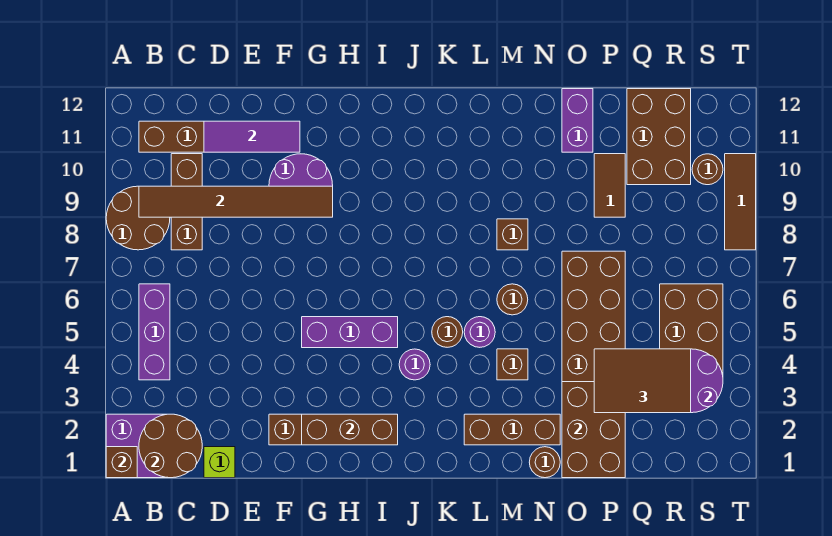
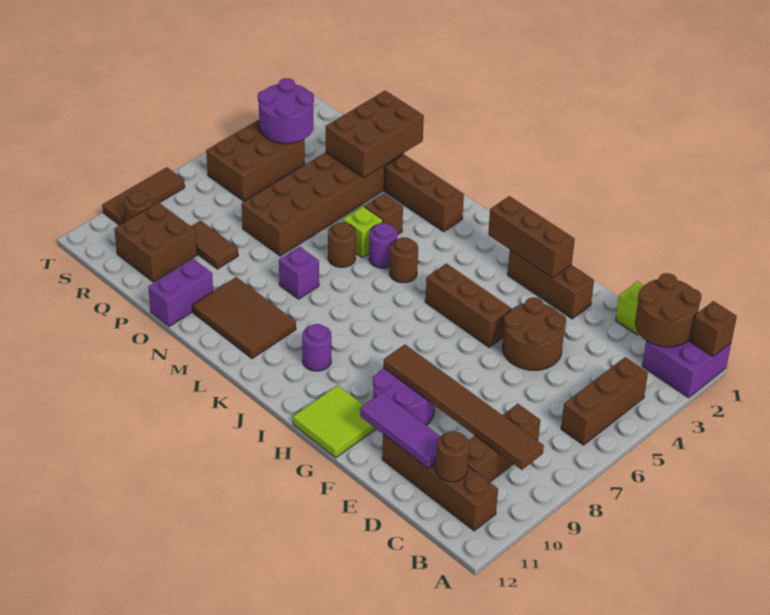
brown 2x2 round brick [106,186,170,250] -> brown 2x2 round brick moved to [503,298,566,370]
purple 1x3 brick [139,284,170,380] -> brown 1x3 brick [561,357,648,445]
purple 1x3 brick [302,317,398,348] -> brown 1x3 brick [425,264,511,347]
none -> lime 2x2 tile [293,385,376,458]
purple 1x1 round brick [399,349,430,380] -> purple 1x1 round brick moved to [302,324,331,371]
none -> lime 1x1 brick [343,206,383,257]
brown 1x1 brick [497,219,528,250] -> purple 1x1 brick [279,247,319,299]
brown 1x1 round brick [529,447,560,478] -> brown 1x1 round brick moved to [436,432,469,482]
brown 2x3 tile [594,349,691,413] -> brown 2x3 tile moved to [193,277,296,359]
brown 1x2 tile [594,154,625,217] -> brown 1x2 tile turned to [191,221,238,269]
brown 2x3 brick [627,89,691,185] -> brown 2x2 brick [114,203,197,282]

